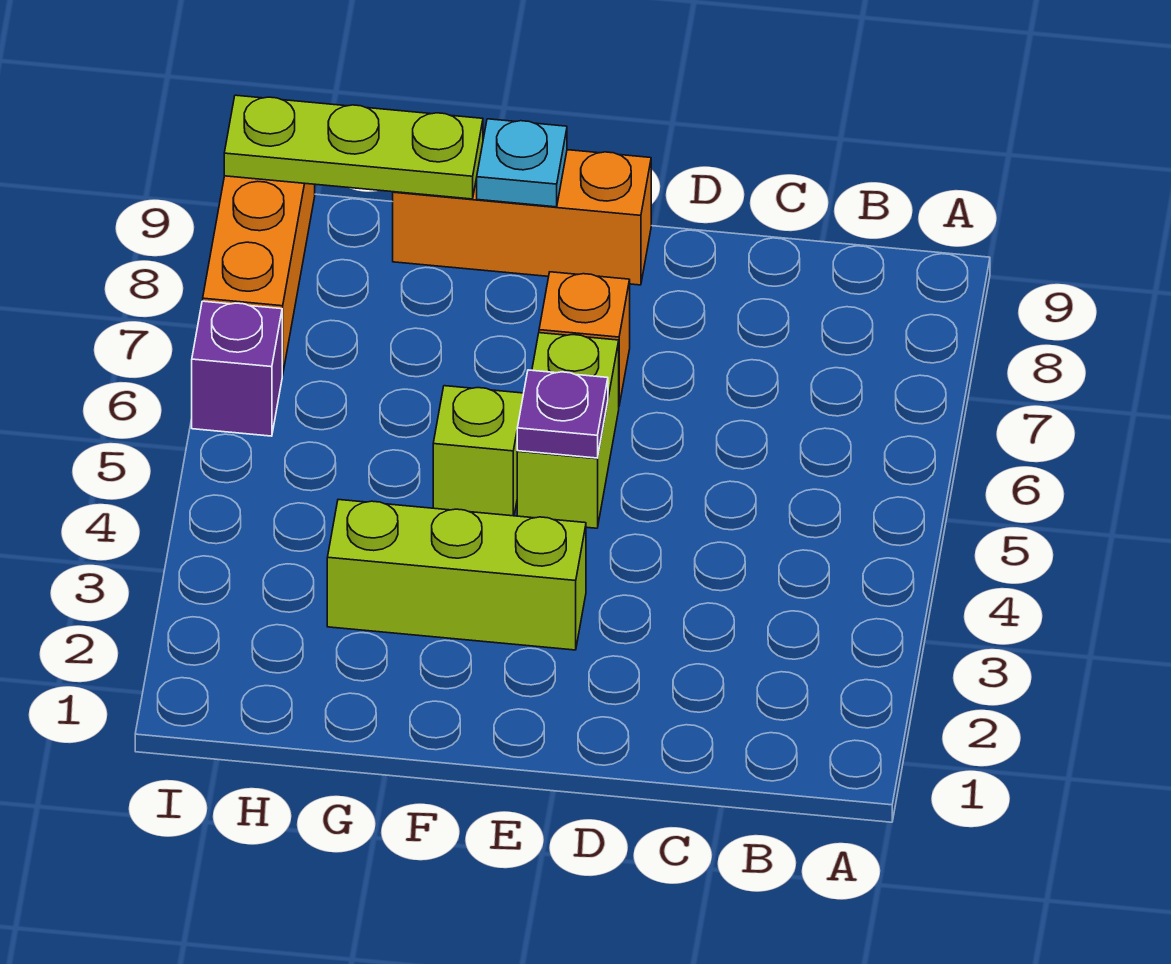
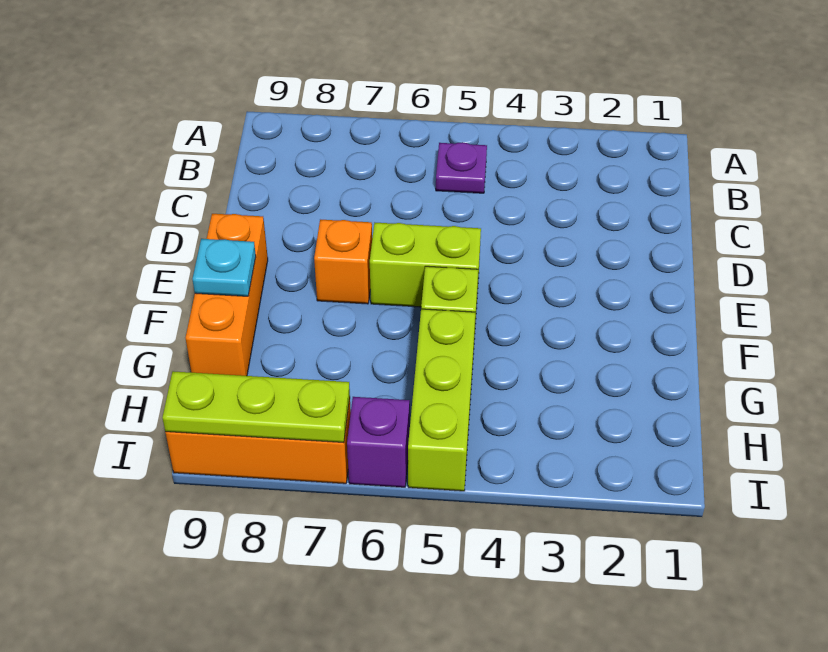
lime 1x3 brick [327,500,586,650] -> lime 1x3 brick moved to [408,309,475,491]
purple 1x1 plate [517,370,608,458] -> purple 1x1 plate moved to [436,142,487,193]
lime 1x3 plate [224,95,483,199] -> lime 1x3 plate turned to [162,371,350,443]

